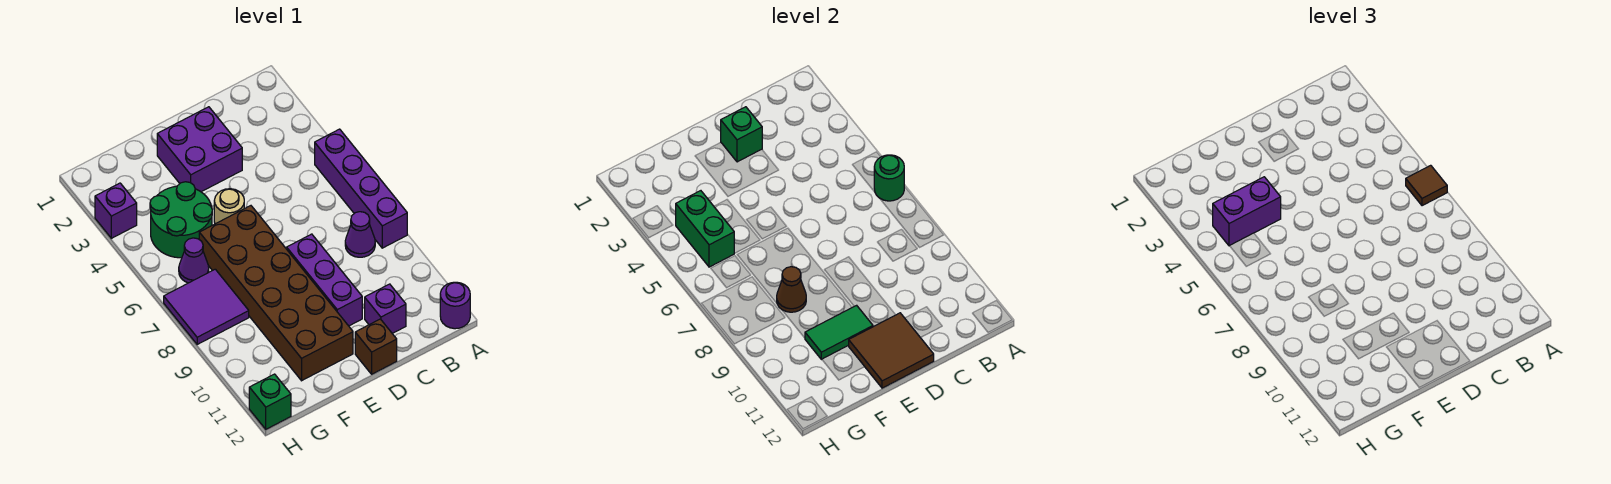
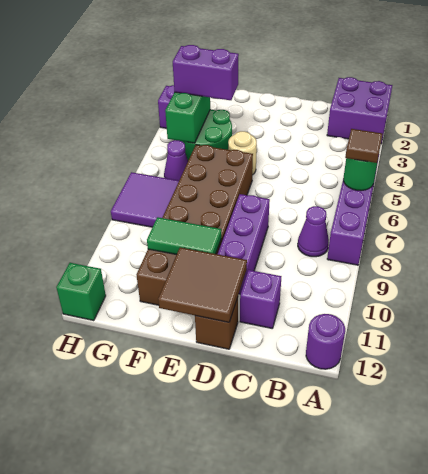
purple 2x2 brick [157,107,242,192] -> purple 2x2 brick moved to [327,77,392,144]
green 1x1 brick [721,107,762,162] -> none
brown 1x1 cone [777,267,806,312] -> none

